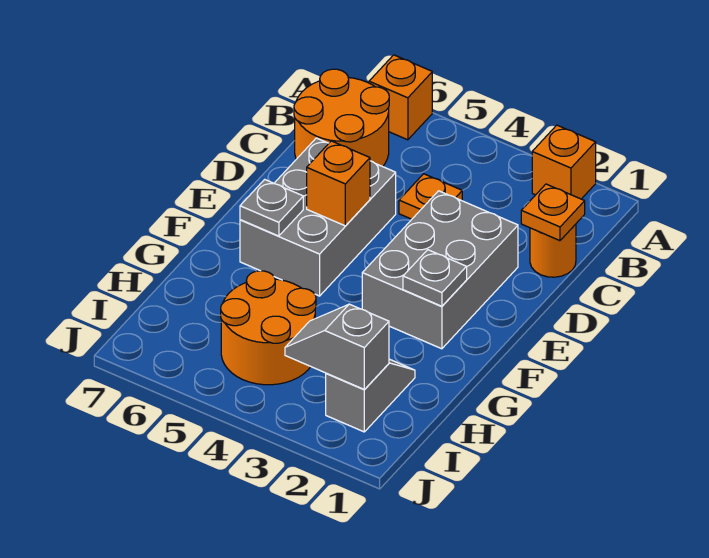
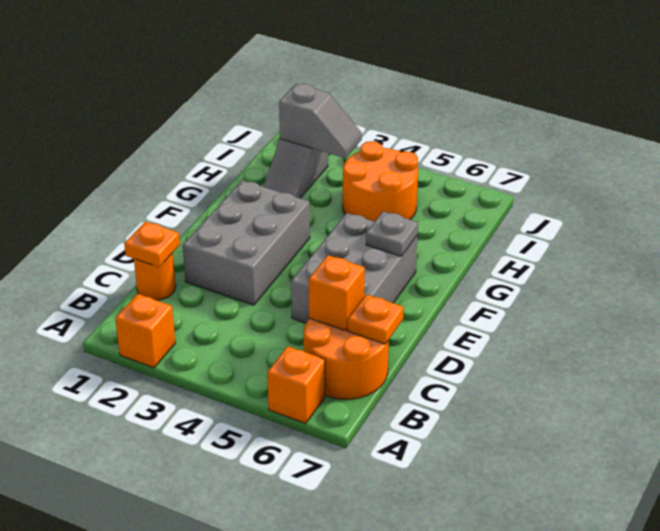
orange 1x1 plate [399,174,462,219] -> orange 1x1 plate moved to [348,294,404,344]
orange 1x1 brick [307,141,370,226] -> orange 1x1 brick moved to [309,255,365,331]
grey 1x1 plate [403,250,467,306] -> none

